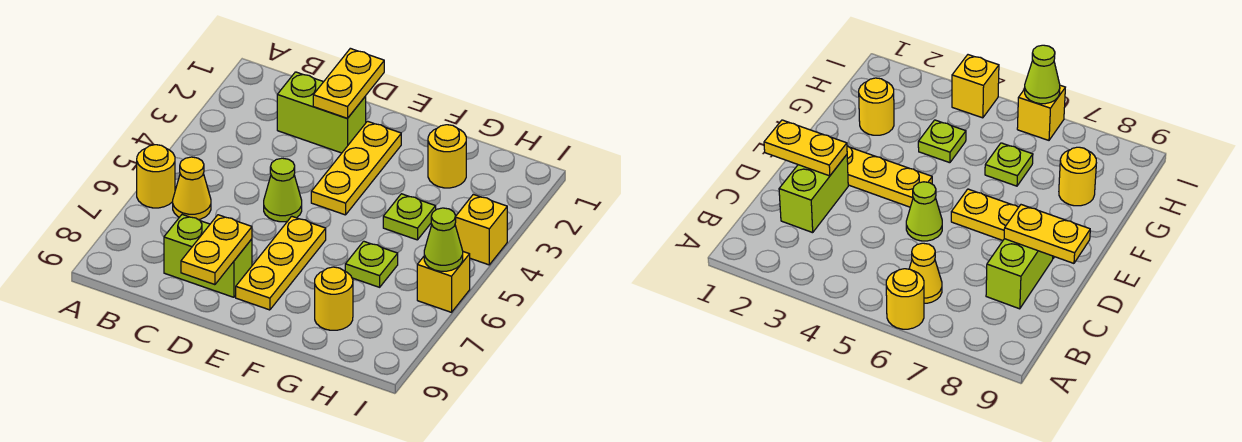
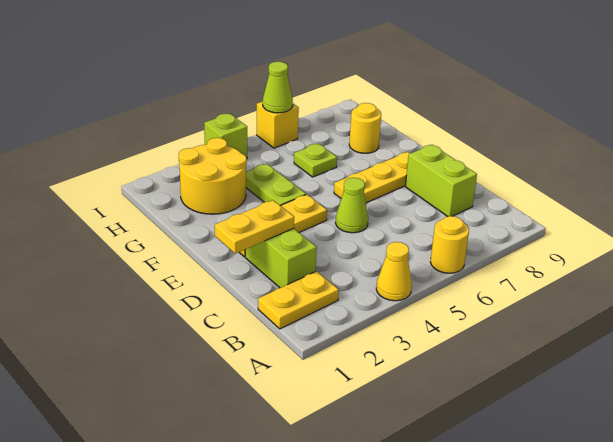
yellow 1x1 cone [173,157,211,220] -> yellow 1x1 cone moved to [376,242,412,301]
yellow 1x2 plate [181,215,252,285] -> yellow 1x2 plate moved to [258,271,339,329]
yellow 1x1 round brick [428,125,466,188] -> yellow 2x2 round brick [179,138,247,214]
lime 1x1 plate [383,194,436,240] -> lime 1x2 plate [246,164,306,206]
yellow 1x1 brick [455,194,507,265] -> lime 1x1 brick [204,113,247,158]

